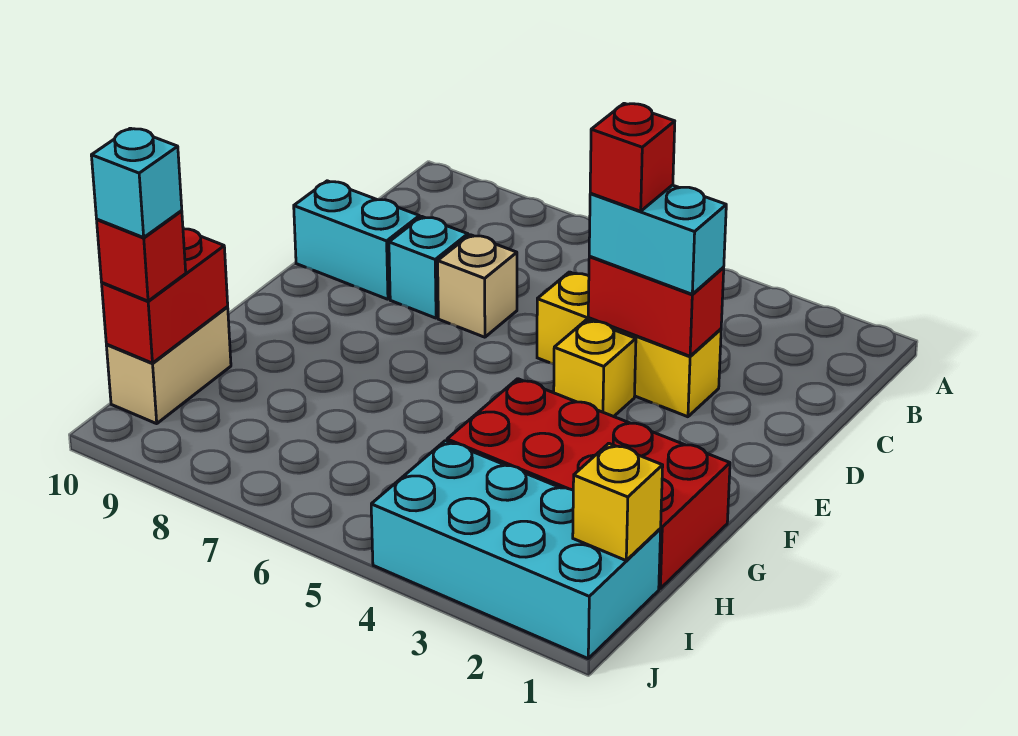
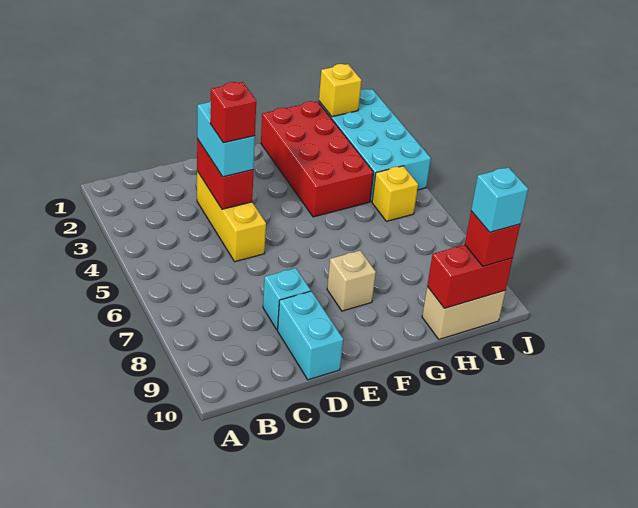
tan 1x1 brick [438,235,517,337] -> tan 1x1 brick moved to [327,251,376,311]
yellow 1x1 brick [554,320,636,417] -> yellow 1x1 brick moved to [372,166,418,221]

